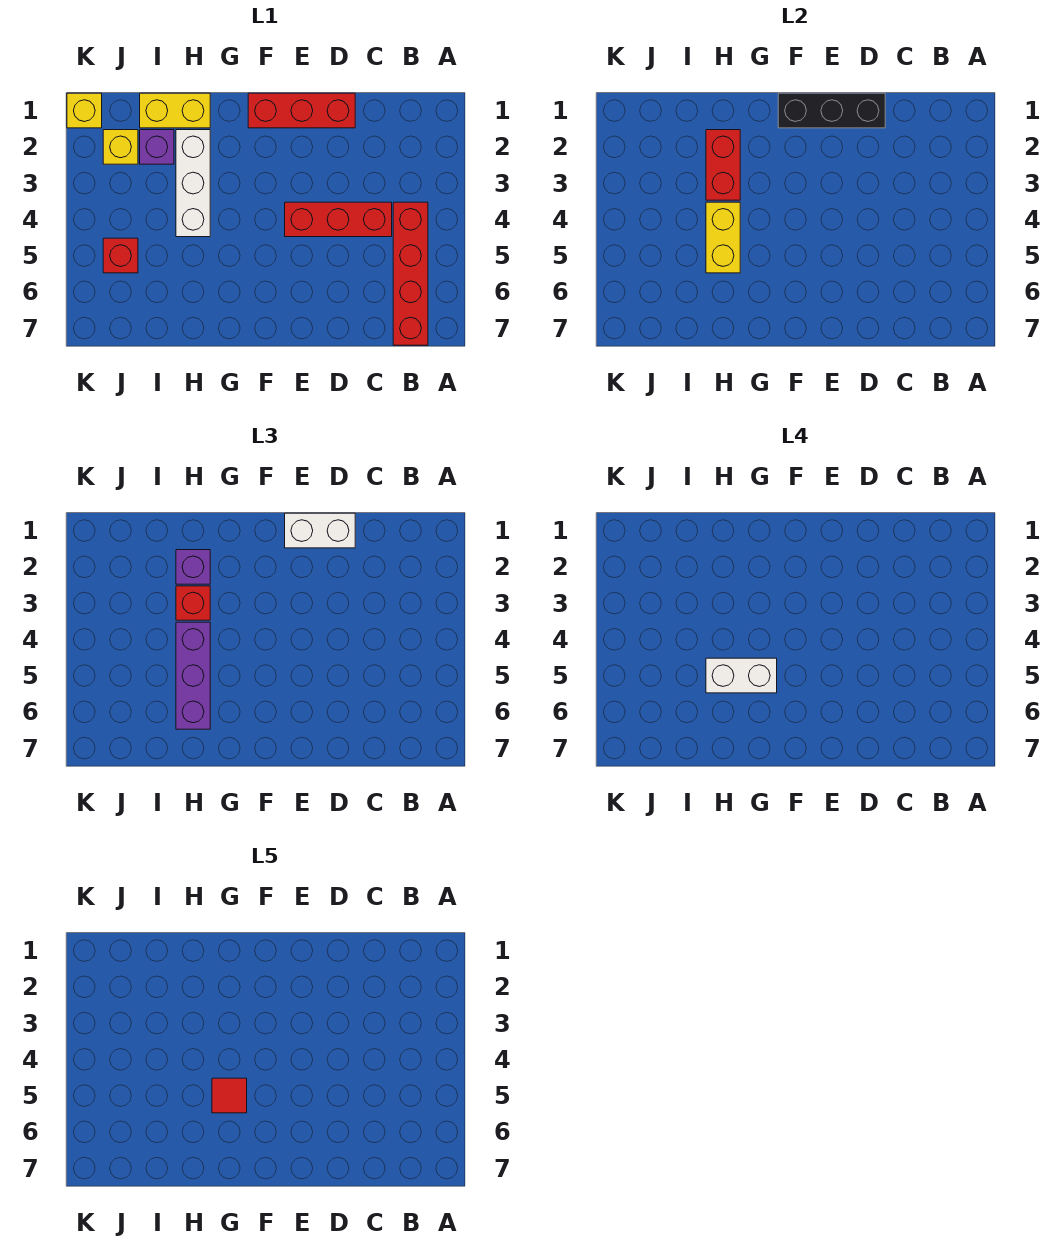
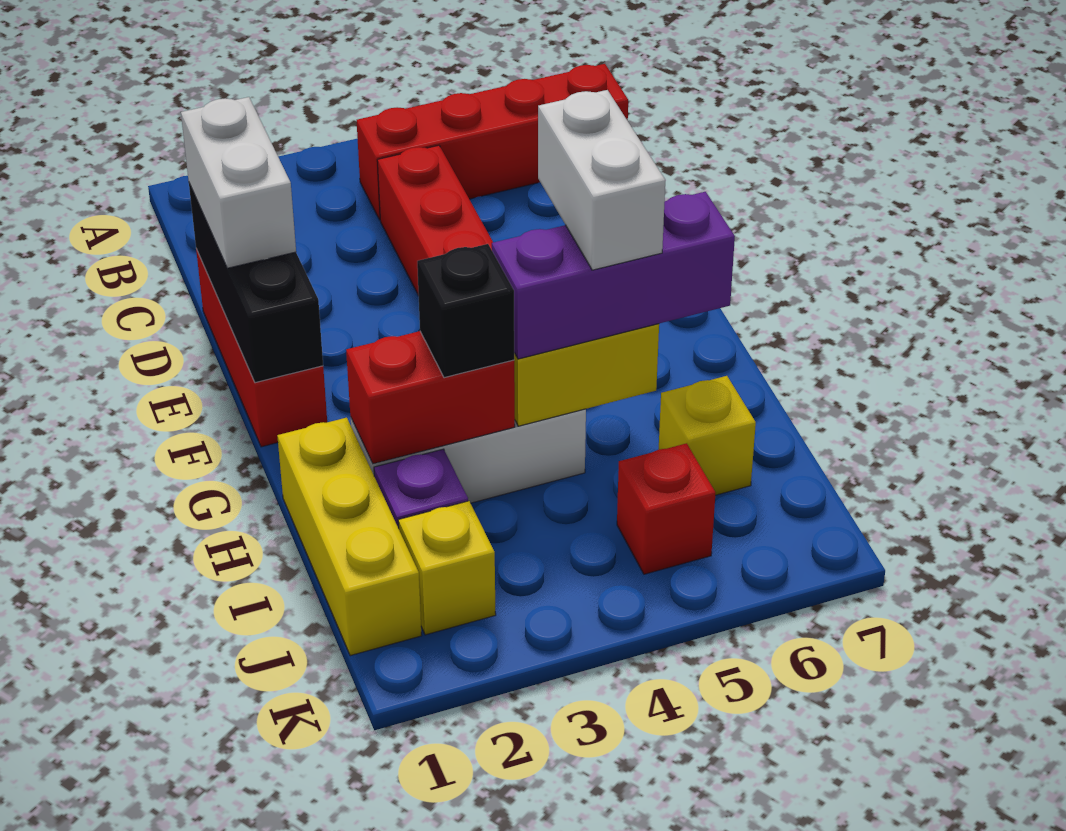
red 1x1 tile [212,1078,247,1113] -> none
yellow 1x2 brick [140,93,210,128] -> yellow 1x3 brick [277,418,422,656]
purple 1x1 brick [176,550,210,584] -> none
red 1x1 brick [176,586,210,620] -> black 1x1 brick [417,244,514,378]
yellow 1x1 brick [67,93,102,128] -> yellow 1x1 brick moved to [659,376,756,495]

